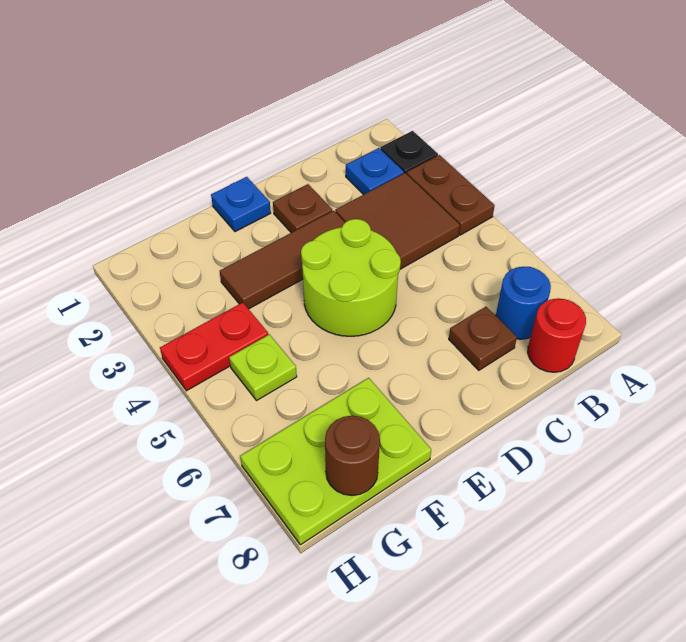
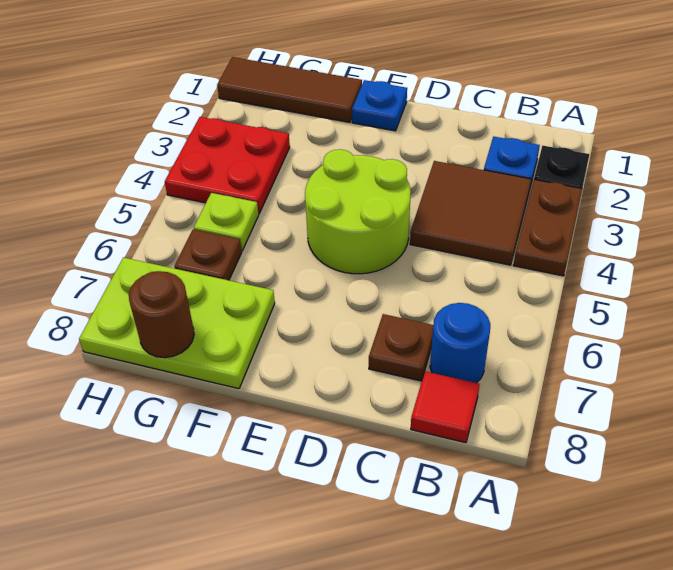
red 1x1 round brick [528,298,586,372] -> red 1x1 tile [411,371,480,443]
brown 1x1 plate [273,184,332,233] -> brown 1x1 plate moved to [174,230,242,280]
brown 1x3 tile [220,211,345,309] -> brown 1x3 tile moved to [217,57,362,122]
red 1x2 plate [160,302,268,391] -> red 2x2 plate [165,117,290,214]

